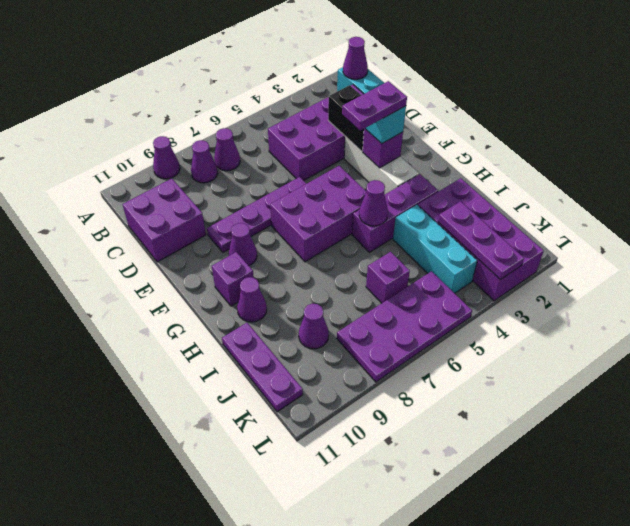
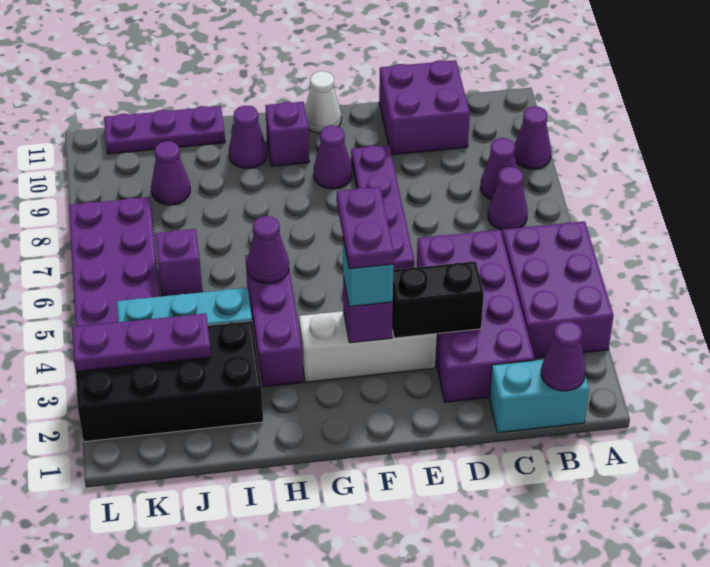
purple 2x3 brick [270,166,366,262] -> purple 2x3 brick moved to [502,221,614,358]
none -> white 1x1 cone [305,71,341,133]
purple 2x4 brick [418,178,544,301] -> black 2x4 brick [76,321,263,442]

